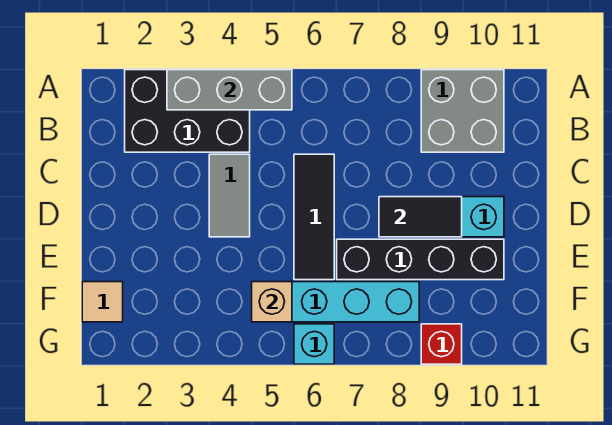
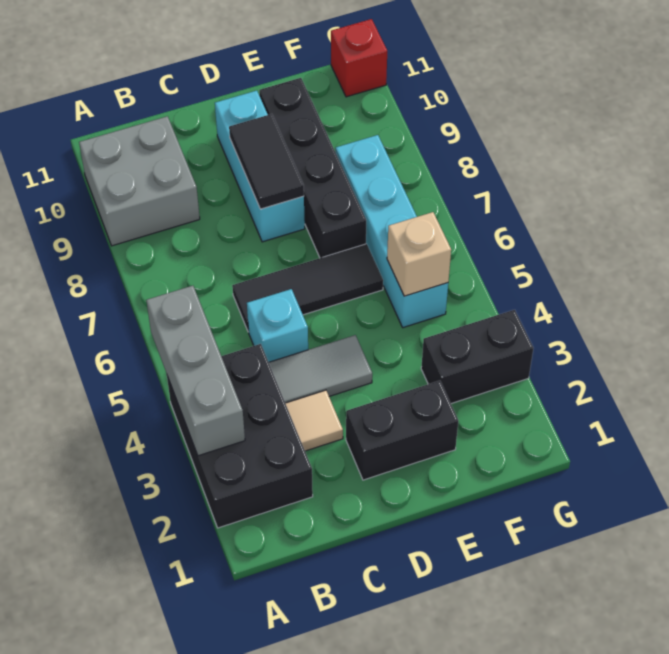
none -> black 1x2 brick [346,381,458,480]
tan 1x1 tile [82,282,123,322] -> tan 1x1 tile moved to [285,390,343,451]
none -> black 1x2 brick [421,310,534,404]
cyan 1x1 brick [294,324,334,364] -> cyan 1x1 brick moved to [247,289,308,362]
red 1x1 brick [421,324,462,364] -> red 1x1 brick moved to [331,19,387,97]

